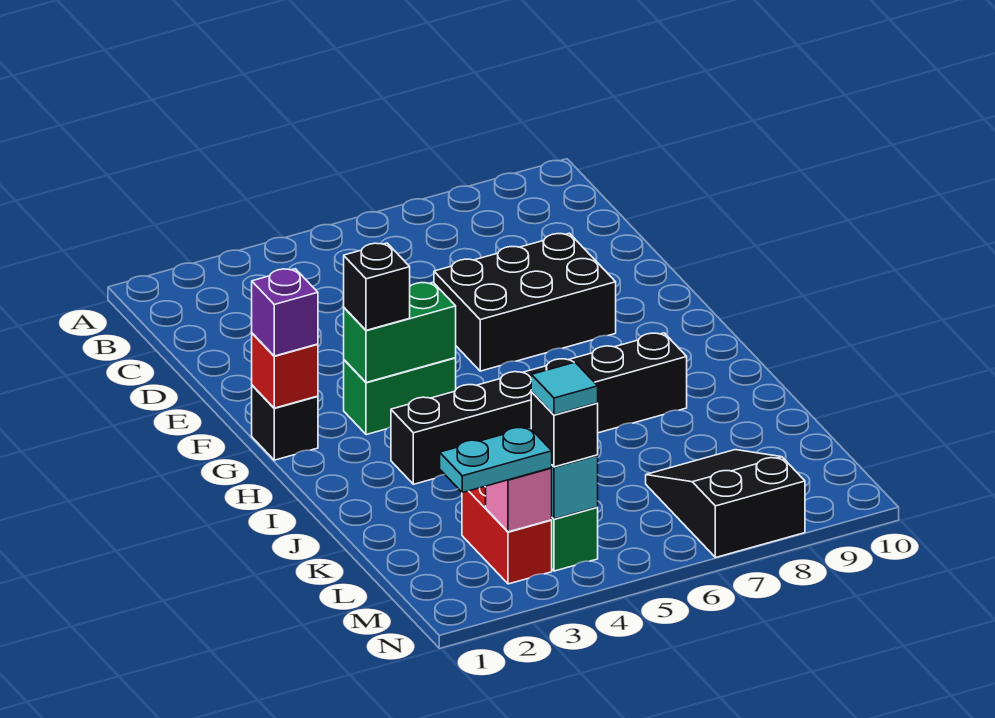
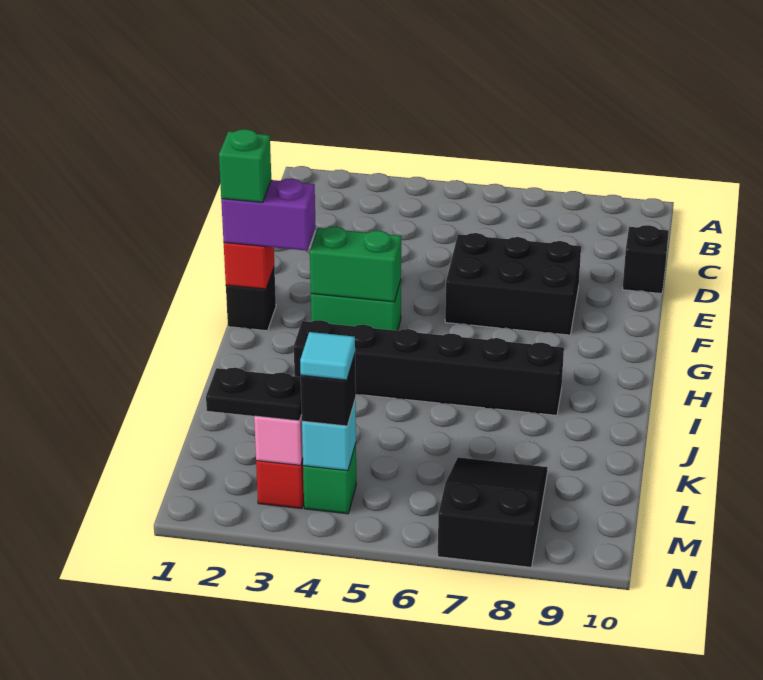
purple 1x1 brick [252,269,318,356] -> purple 1x2 brick [221,178,316,251]
none -> green 1x1 brick [219,129,271,203]
black 1x1 brick [344,243,410,330] -> black 1x1 brick moved to [623,225,669,294]
cyan 1x2 plate [440,427,552,493] -> black 1x2 plate [206,368,302,421]

